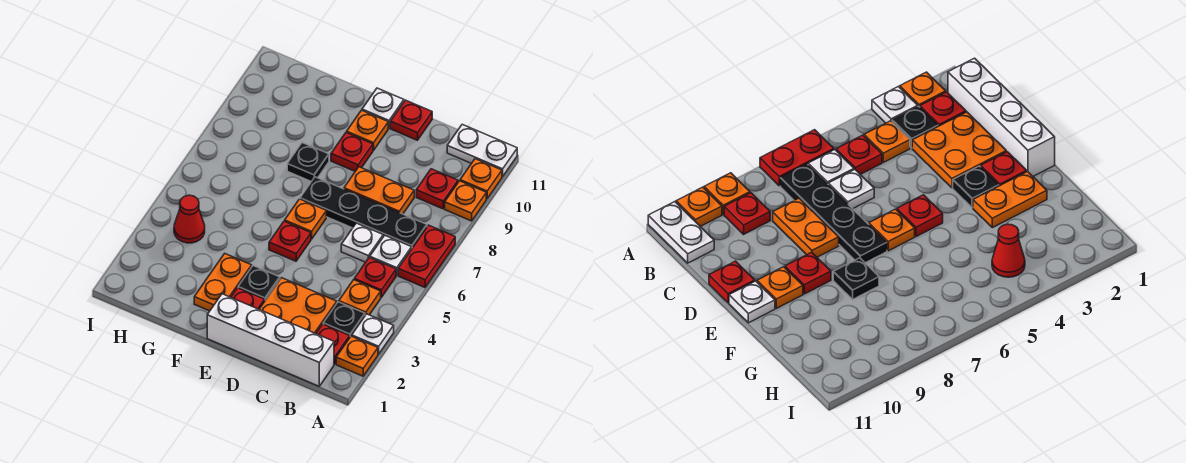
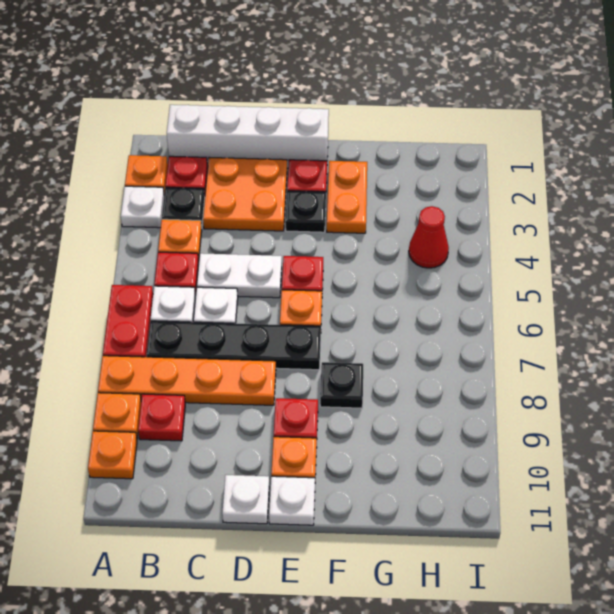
white 1x2 plate [447,124,517,177] -> white 1x2 plate moved to [197,253,282,298]
orange 1x2 plate [344,167,414,214] -> orange 1x4 plate [98,356,276,405]
red 1x1 plate [390,100,432,140] -> white 1x1 plate [222,475,269,524]

